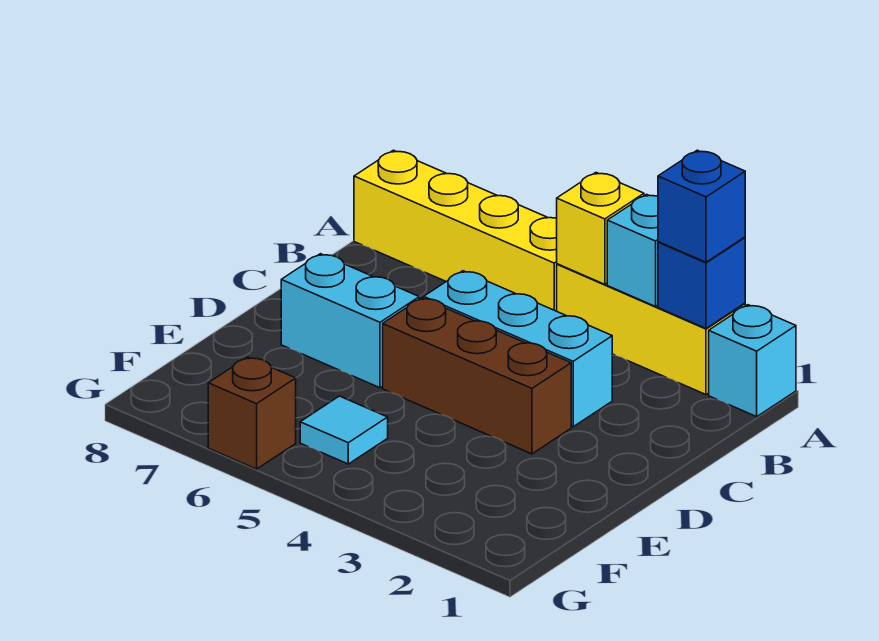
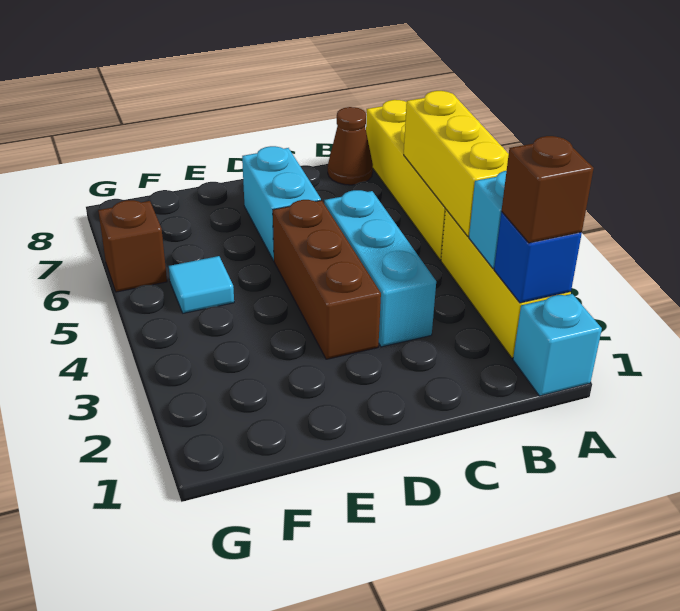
blue 1x1 brick [658,150,745,262] -> brown 1x1 brick [502,136,594,243]
yellow 1x1 brick [557,173,644,284] -> yellow 1x3 brick [404,91,509,236]
none -> brown 1x1 cone [328,107,373,185]

